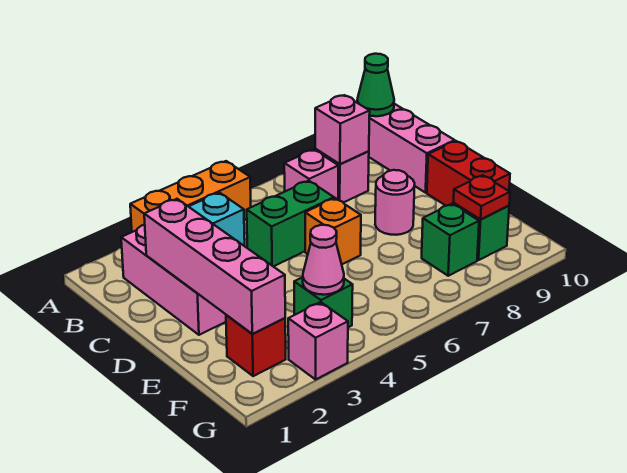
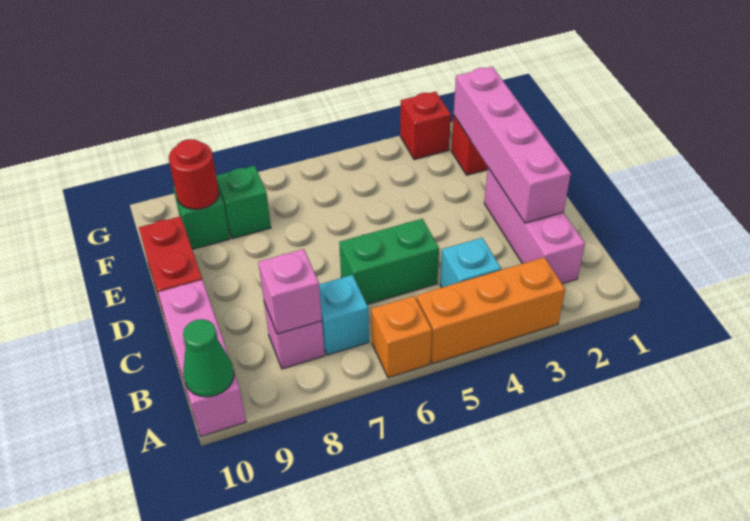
pink 1x1 brick [284,150,339,200] -> cyan 1x1 brick [319,275,369,355]
orange 1x1 brick [305,198,361,264] -> orange 1x1 brick moved to [371,296,432,378]
pink 1x1 round brick [375,170,415,235] -> none
green 1x1 brick [294,277,353,327] -> none
pink 1x1 cone [303,225,344,295] -> none
red 1x1 plate [453,175,510,220] -> red 1x1 round brick [169,139,219,209]
pink 1x1 brick [288,302,348,379] -> red 1x1 brick [400,91,451,160]

